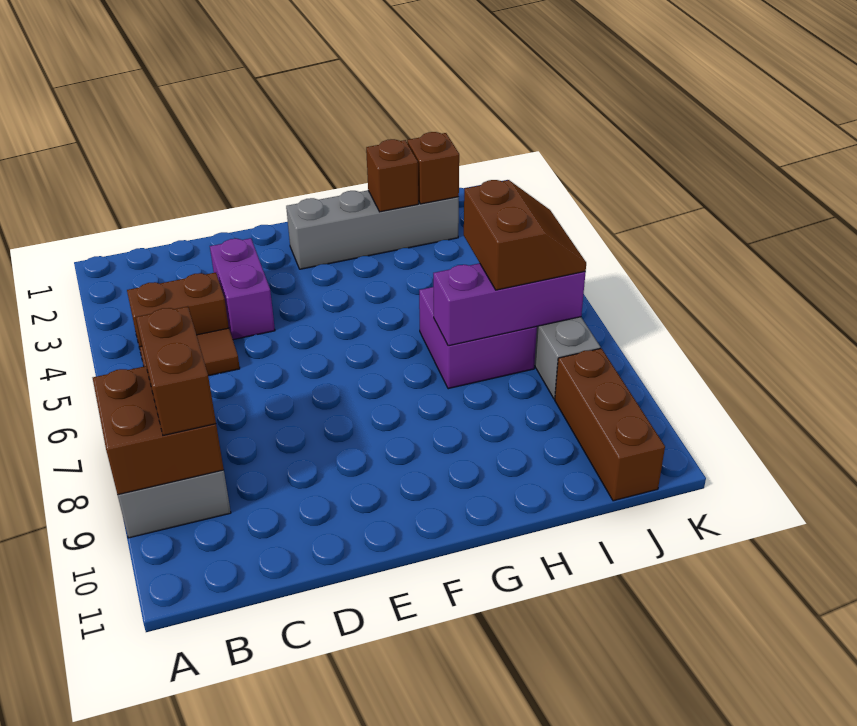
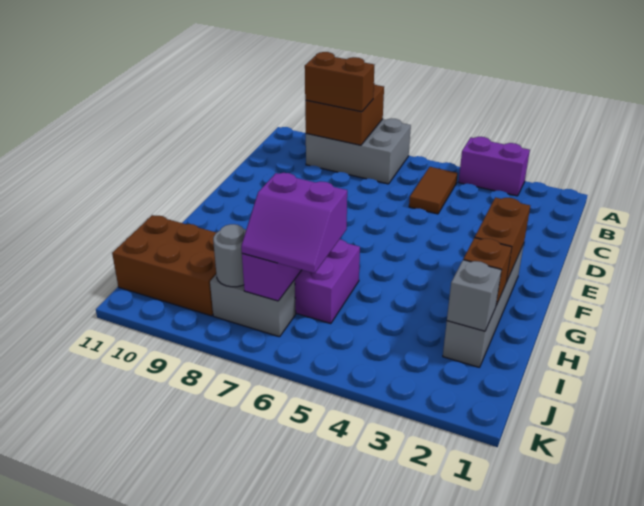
brown 1x2 brick [127,273,229,348] -> brown 1x2 brick moved to [475,197,530,282]
purple 1x2 brick [210,238,275,340] -> purple 1x2 brick moved to [459,137,530,196]
brown 1x1 brick [407,132,459,204] -> grey 1x1 brick [447,260,501,331]
brown 2x2 slope [464,180,586,290] -> purple 2x2 slope [241,173,347,273]
none -> grey 1x1 round brick [213,224,246,287]
brown 1x3 brick [555,348,665,501] -> brown 2x3 brick [112,215,217,316]

